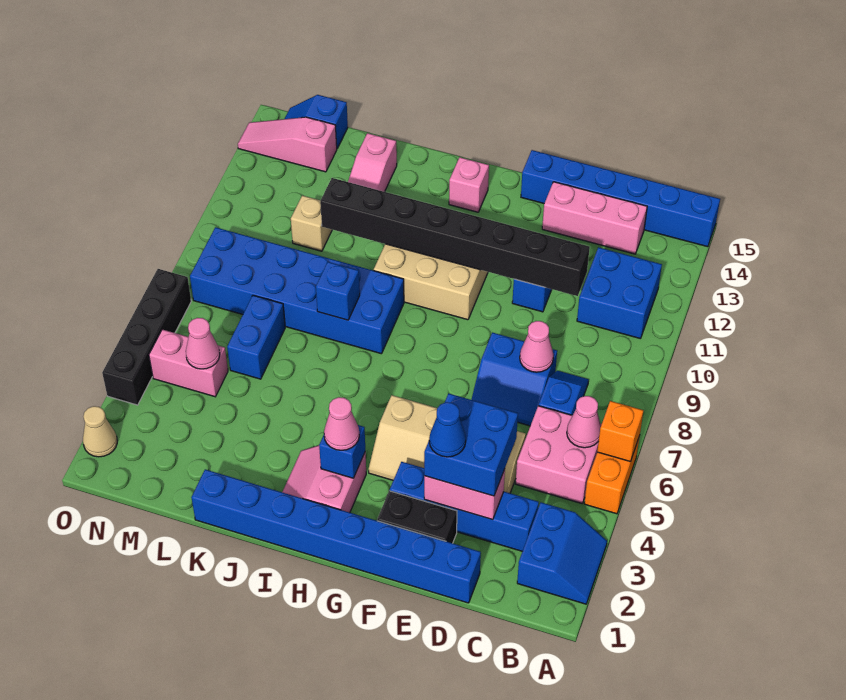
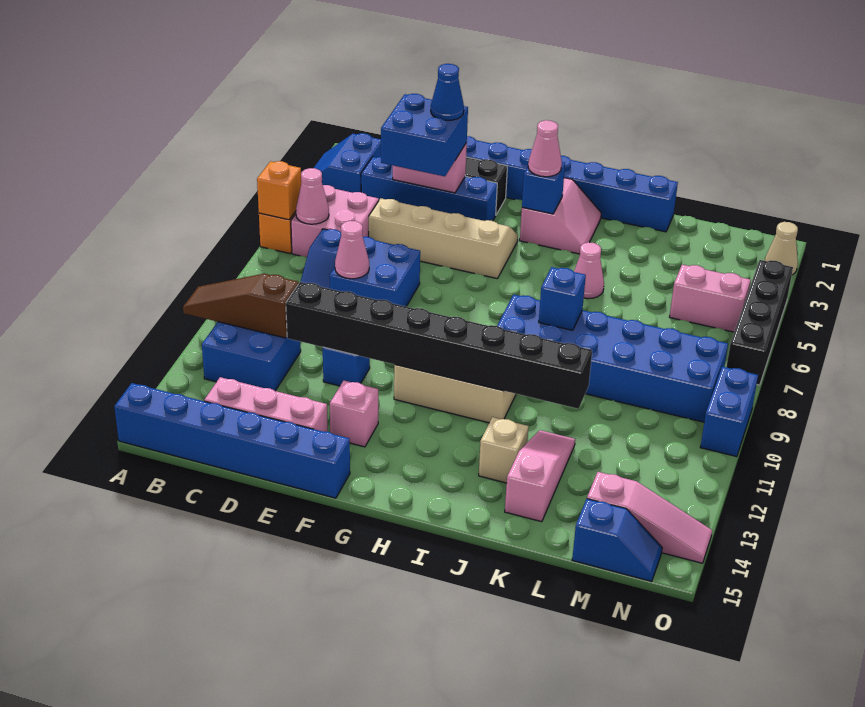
none -> brown 1x3 slope [183,273,298,338]
blue 2x2 slope [471,333,557,426] -> blue 2x2 brick [330,237,420,307]
pink 1x1 brick [449,157,489,212] -> pink 1x1 brick moved to [330,381,378,447]
blue 1x2 brick [227,295,285,379] -> blue 1x2 brick moved to [700,367,758,457]
tan 1x1 brick [291,196,332,251] -> tan 1x1 brick moved to [479,417,529,483]
pink 1x1 cone [186,318,220,369] -> pink 1x1 cone moved to [574,242,604,299]

